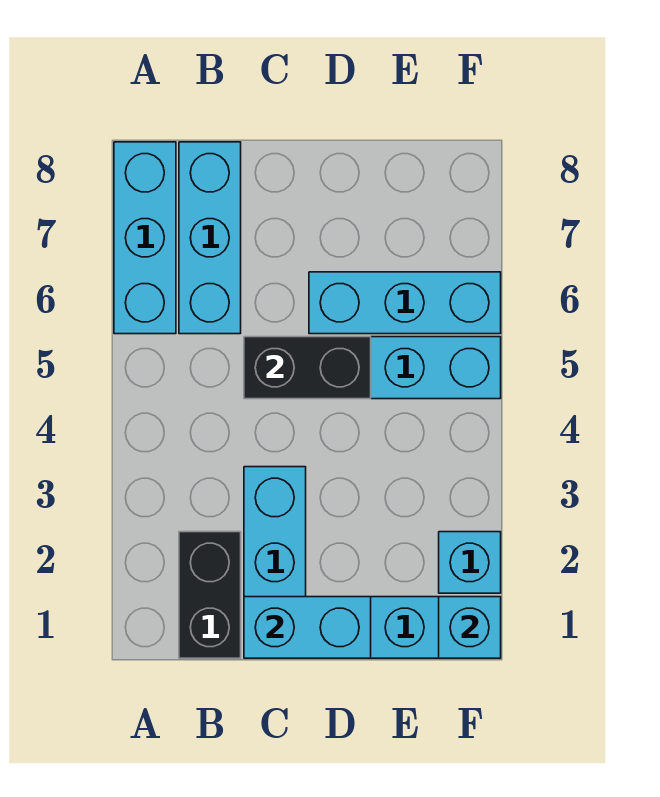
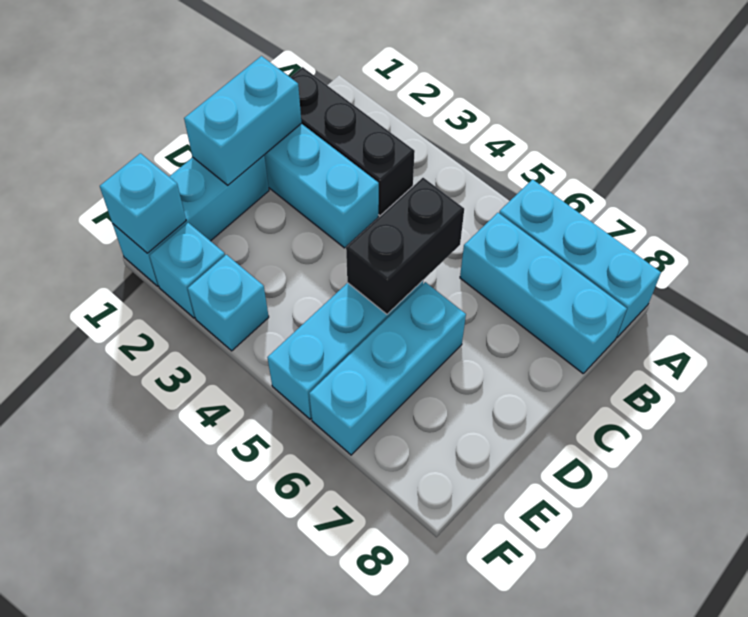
black 1x2 brick [179,532,241,658] -> black 1x3 brick [290,67,415,216]
none -> cyan 1x1 brick [188,255,269,351]

